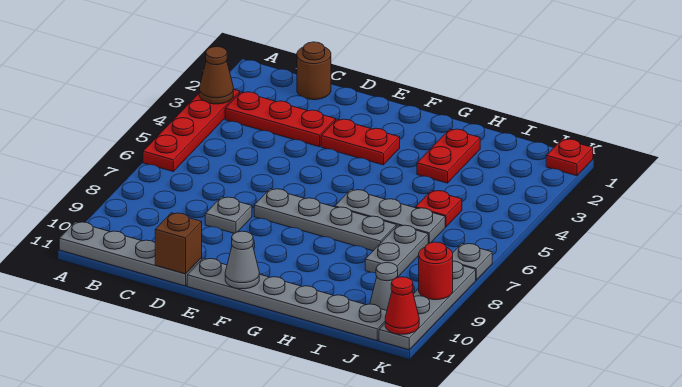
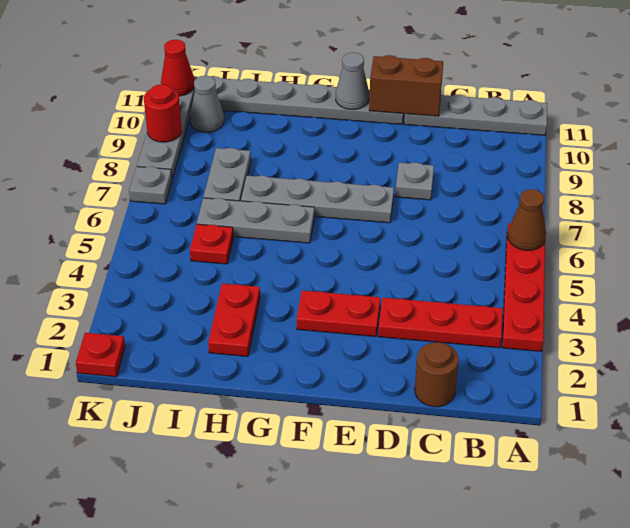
brown 1x1 cone [199,47,233,104] -> brown 1x1 cone moved to [508,189,546,250]
brown 1x1 brick [155,213,202,274] -> brown 1x2 brick [369,55,443,116]

